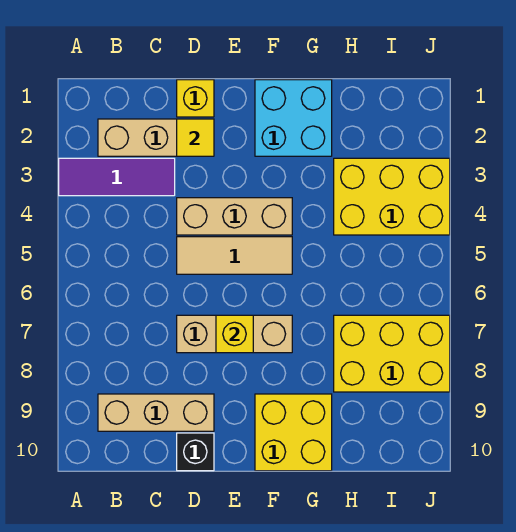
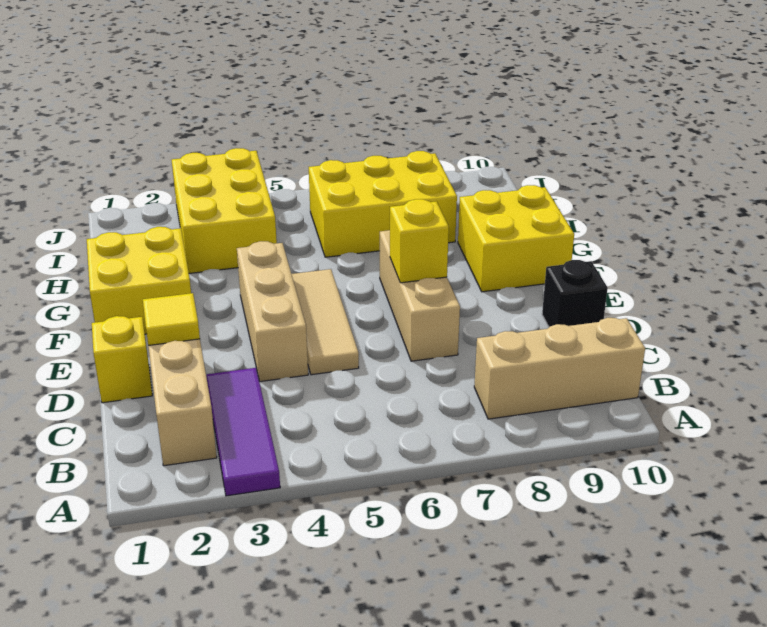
tan 1x3 brick [98,394,214,431] -> tan 1x3 brick turned to [474,318,645,419]
cyan 2x2 brick [255,80,332,156] -> yellow 2x2 brick [87,227,191,334]
yellow 2x3 brick [334,315,450,392] -> yellow 2x3 brick turned to [309,151,457,257]

